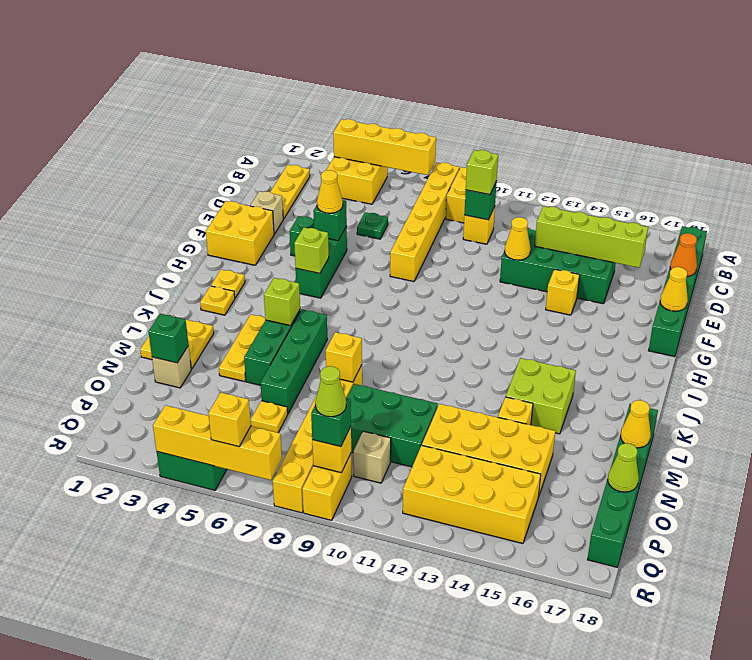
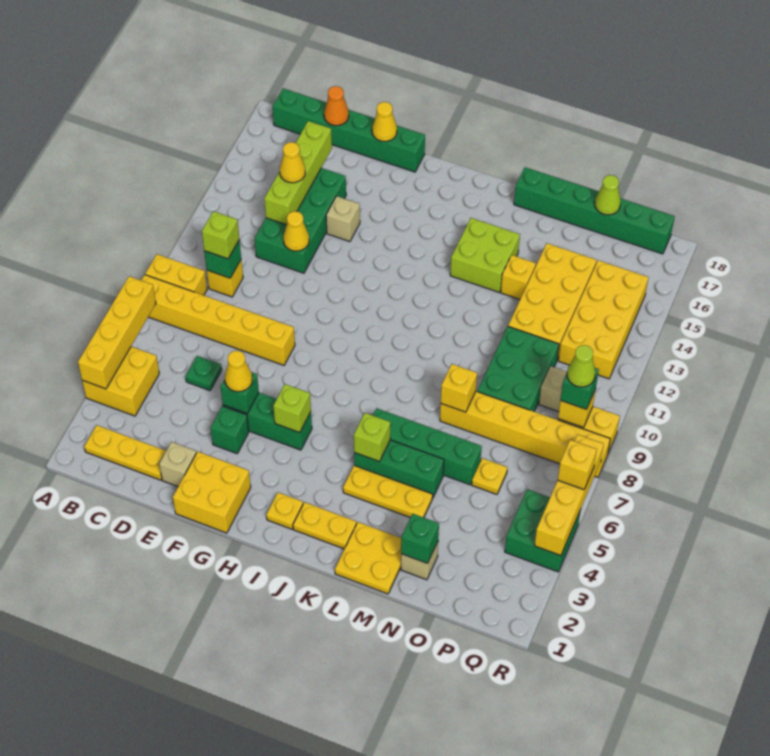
yellow 1x1 brick [546,269,580,315] -> tan 1x1 brick [326,196,360,242]
yellow 1x1 plate [200,286,235,315] -> yellow 1x2 plate [293,502,356,549]
yellow 1x1 cone [621,400,651,448] -> yellow 1x1 cone moved to [280,142,305,183]

